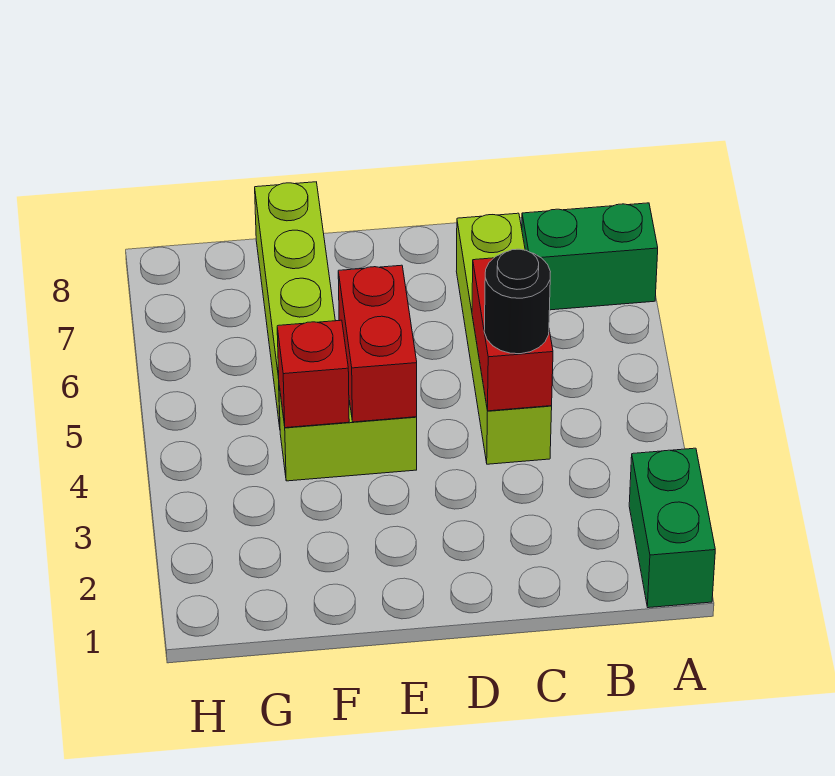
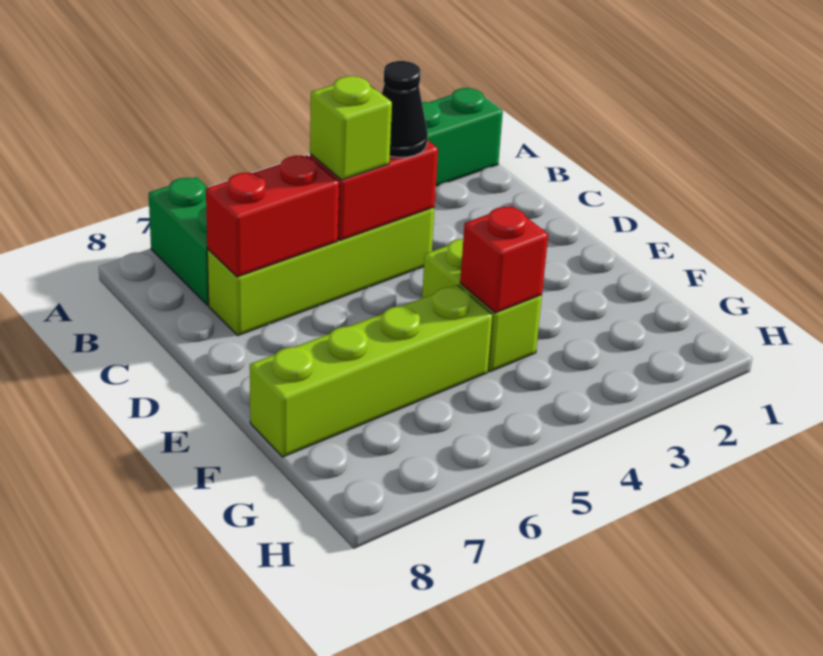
black 1x1 round brick [484,249,550,354] -> black 1x1 cone [382,61,428,158]
none -> lime 1x1 brick [310,76,392,180]
red 1x2 brick [338,265,417,422] -> red 1x2 brick moved to [206,155,339,277]

